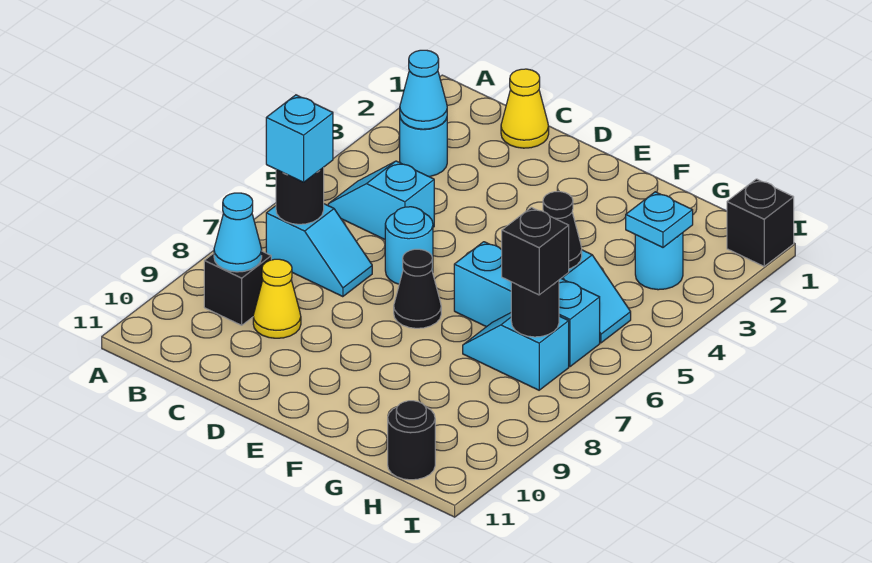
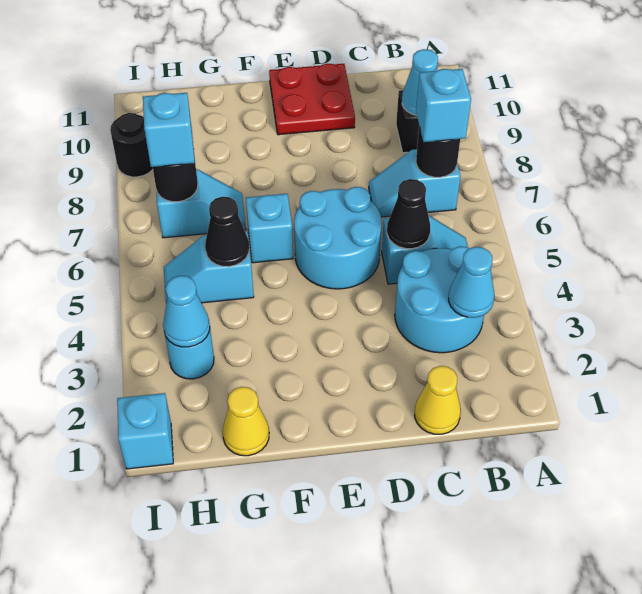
cyan 1x1 round brick [400,118,447,177] -> cyan 2x2 round brick [395,246,484,353]
yellow 1x1 cone [253,259,301,338] -> yellow 1x1 cone moved to [223,387,269,456]
cyan 1x1 round brick [385,207,433,284] -> cyan 2x2 round brick [294,187,382,289]
none -> red 2x2 plate [269,64,355,135]
black 1x1 cone [394,249,441,328] -> black 1x1 cone moved to [387,179,430,249]
cyan 1x3 brick [454,242,600,367] -> cyan 1x1 brick [246,194,293,263]
cyan 1x1 plate [626,192,693,247] -> cyan 1x1 cone [163,276,210,347]
black 1x1 brick [502,207,569,295] -> cyan 1x1 brick [143,93,195,167]
black 1x1 round brick [388,401,435,480] -> black 1x1 round brick moved to [110,113,153,177]
black 1x1 brick [727,179,794,266] -> cyan 1x1 brick [117,393,173,469]

